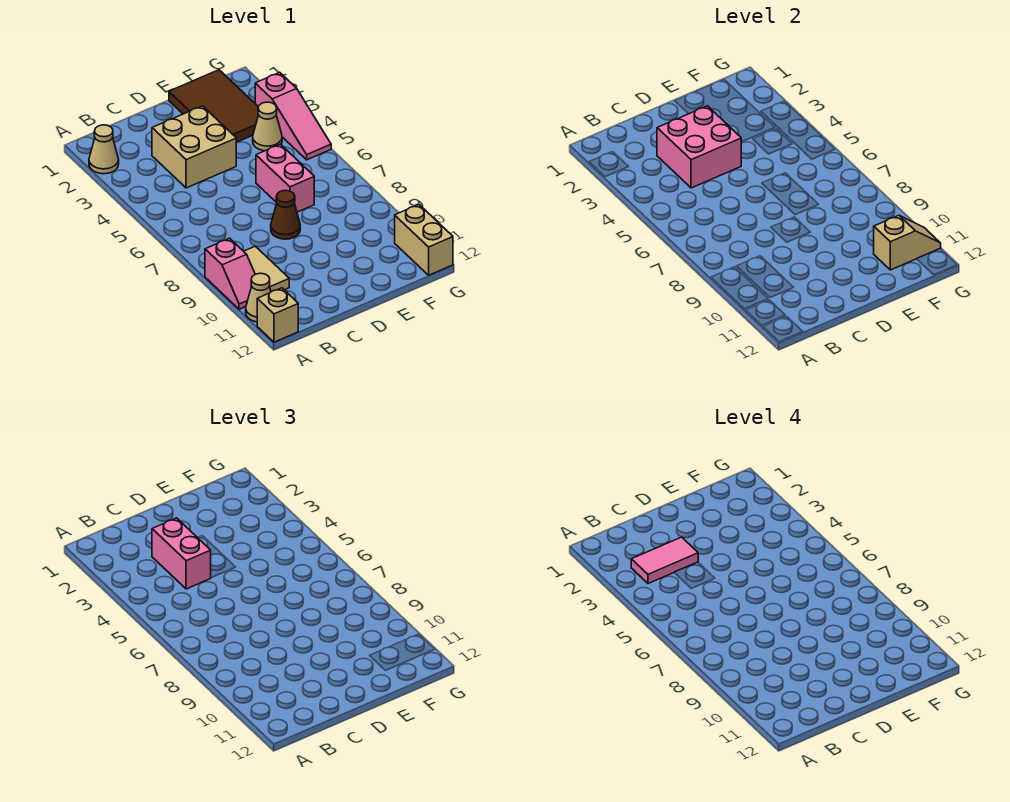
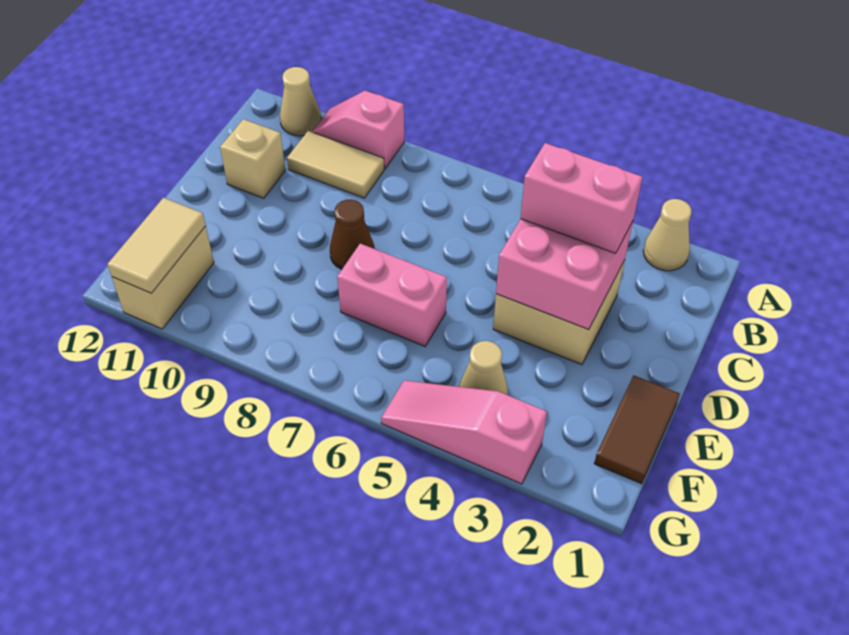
tan 1x1 brick [257,288,298,342] -> tan 1x1 brick moved to [220,119,286,198]
pink 1x2 tile [631,537,698,584] -> none
brown 2x3 tile [169,70,259,142] -> brown 1x2 tile [594,376,680,484]
tan 1x2 slope [874,215,941,270] -> tan 1x2 tile [107,198,206,293]
tan 1x2 brick [395,205,453,275] -> tan 1x2 brick turned to [112,226,214,329]

